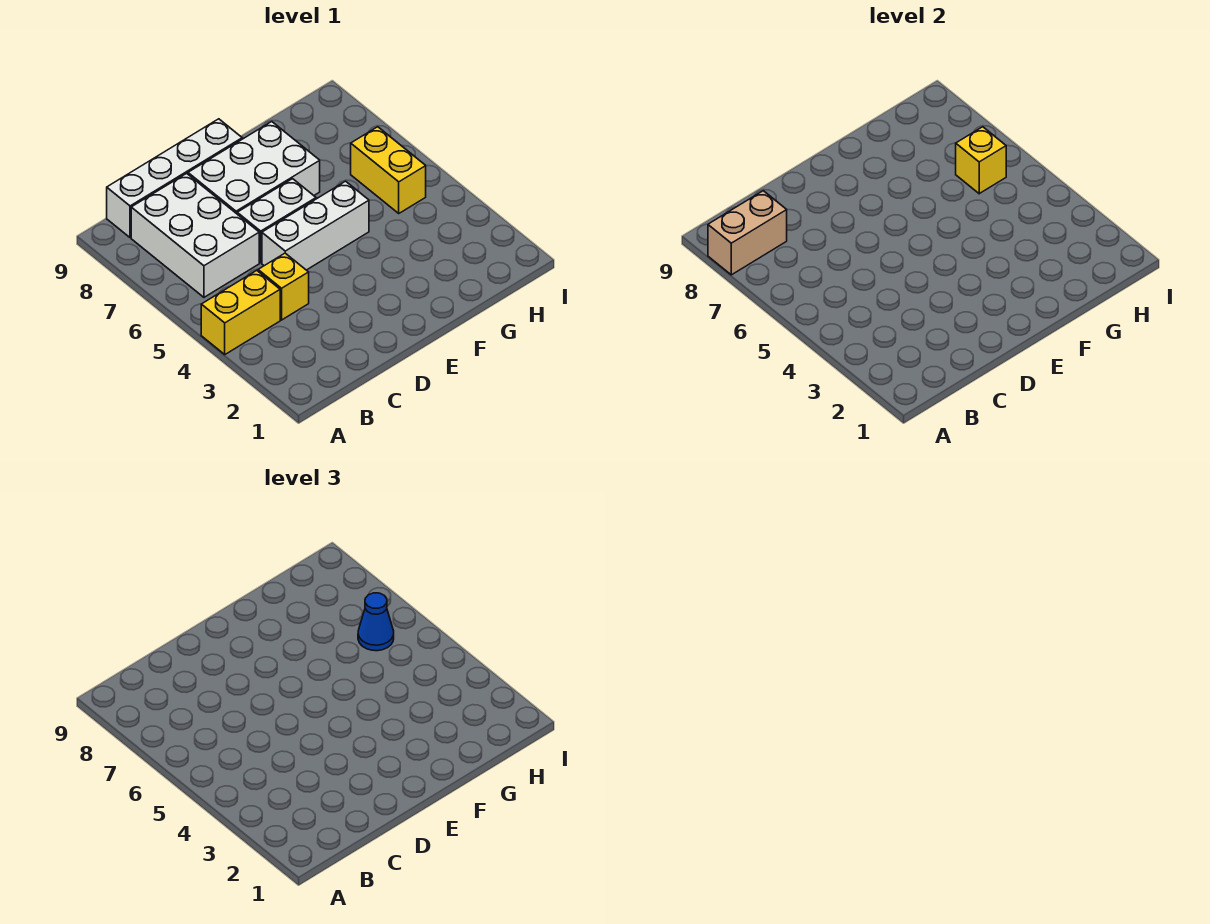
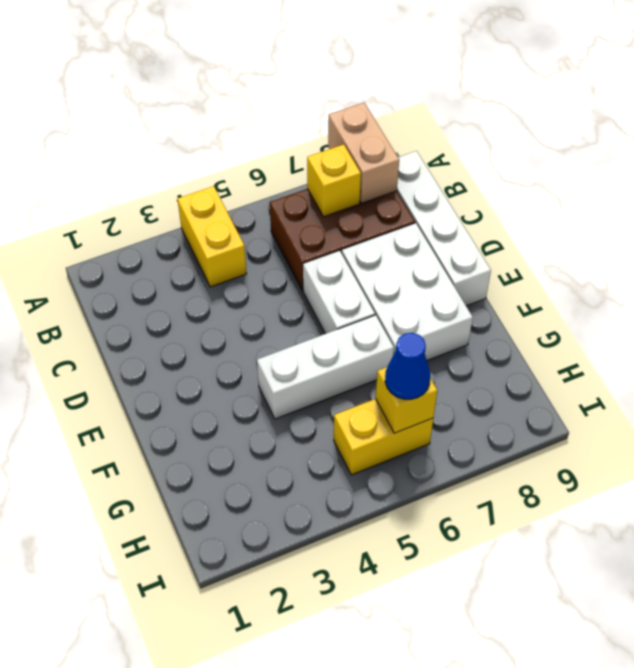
white 2x3 brick [131,173,259,297] -> brown 2x3 brick [270,189,415,291]
yellow 1x1 brick [258,253,309,320] -> yellow 1x1 brick moved to [307,144,361,217]
white 1x3 brick [262,181,369,270] -> white 1x3 brick turned to [257,315,394,419]

